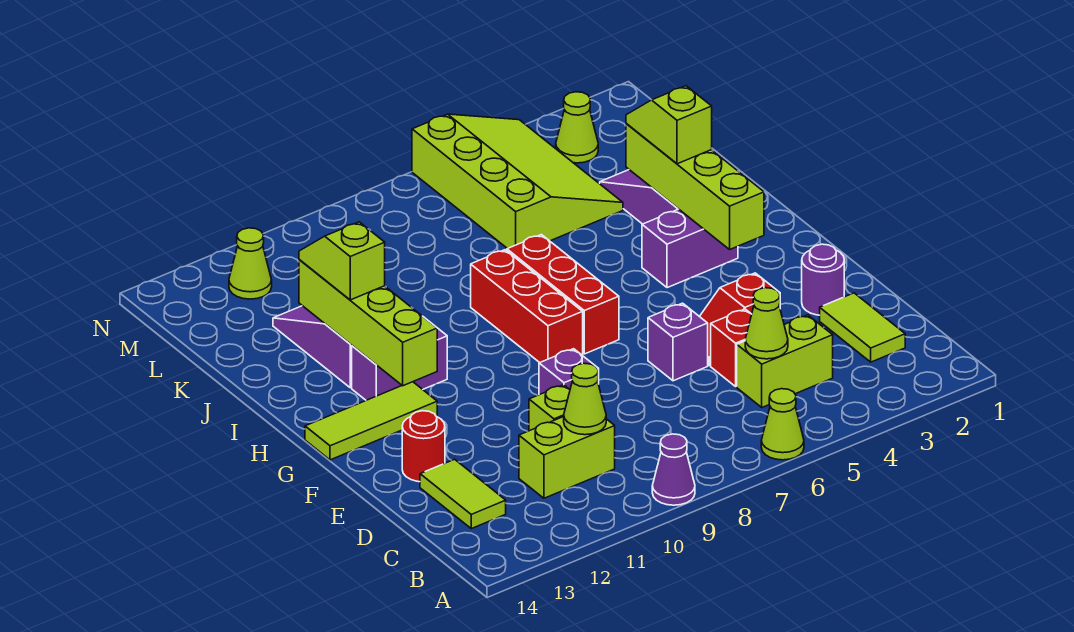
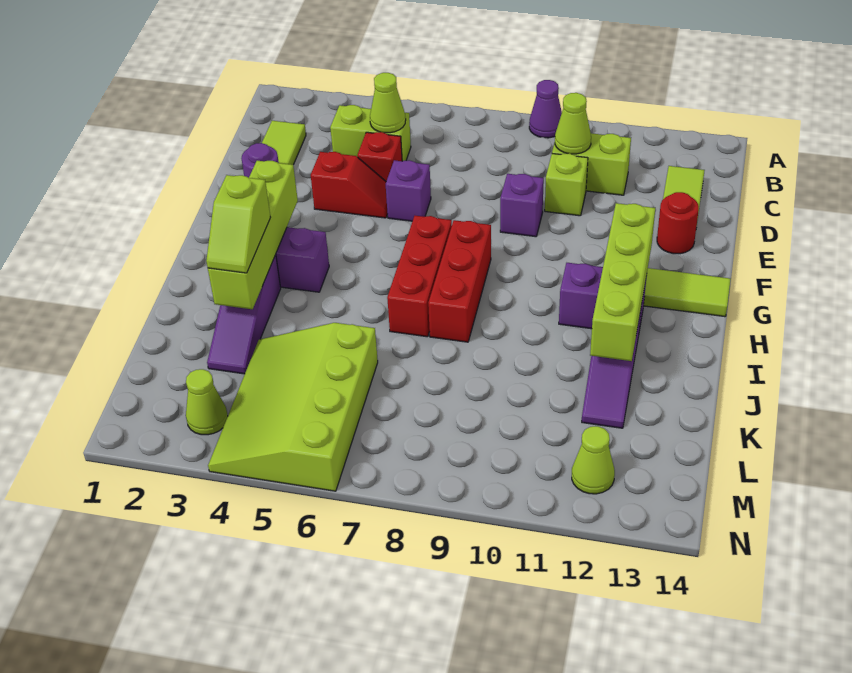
lime 1x1 cone [761,389,804,460] -> none
lime 1x2 slope [299,222,385,300] -> none

